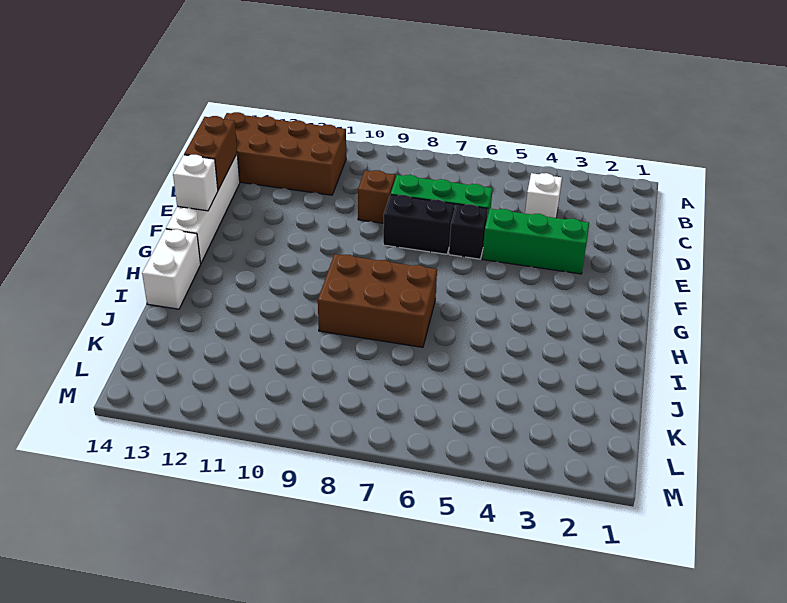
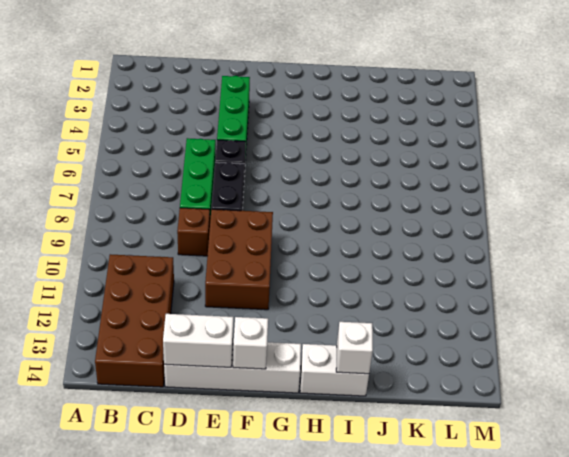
white 1x1 brick [525,173,562,218] -> white 1x1 brick moved to [336,322,373,374]
brown 1x2 brick [184,116,237,190] -> white 1x2 brick [163,314,234,367]
brown 2x3 brick [318,254,437,347] -> brown 2x3 brick moved to [205,209,273,310]

